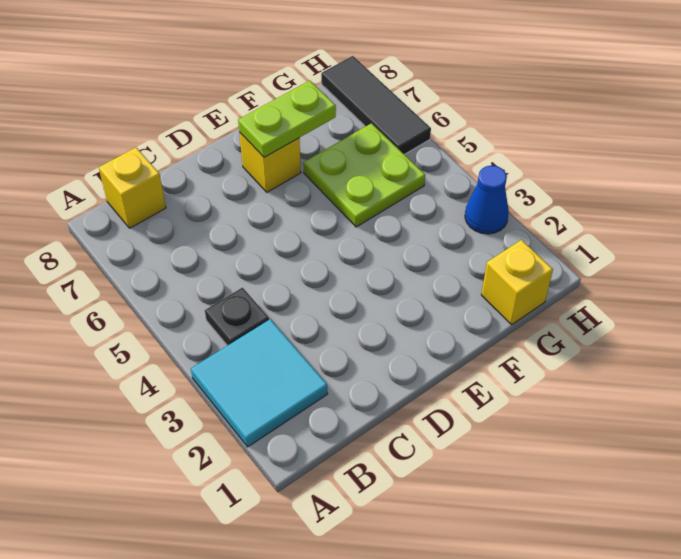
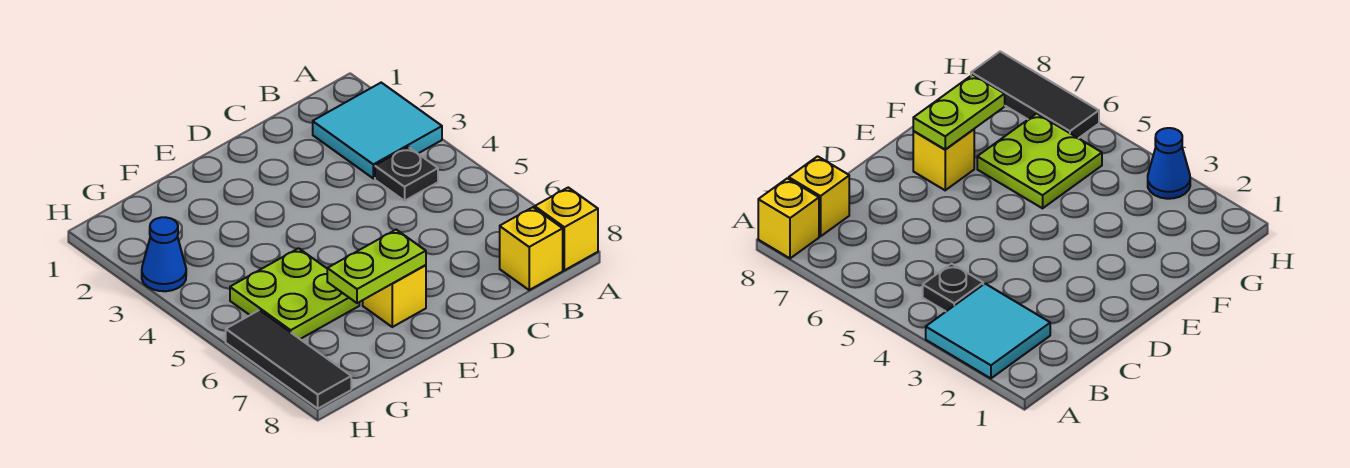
yellow 1x1 brick [481,240,553,325] -> yellow 1x1 brick moved to [535,187,598,270]

